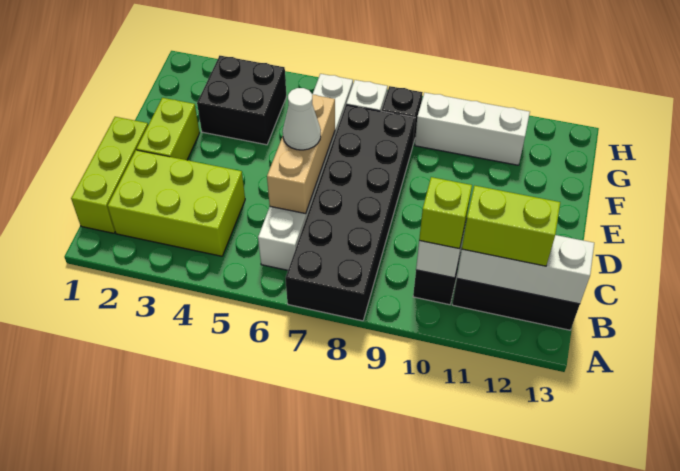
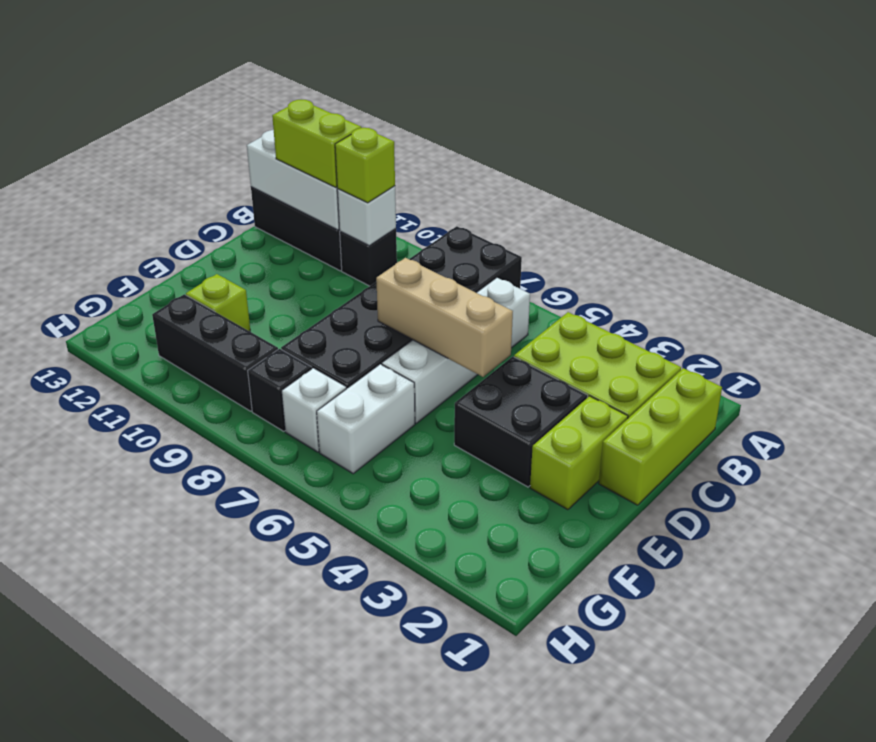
tan 1x3 brick [267,95,335,214] -> tan 1x3 brick turned to [376,258,513,377]
white 1x1 cone [283,88,321,150] -> none
black 2x2 brick [197,56,286,145] -> black 2x2 brick moved to [454,357,588,487]
none -> lime 1x1 brick [186,274,250,331]
white 1x3 brick [415,93,530,165] -> black 1x3 brick [152,294,278,411]

